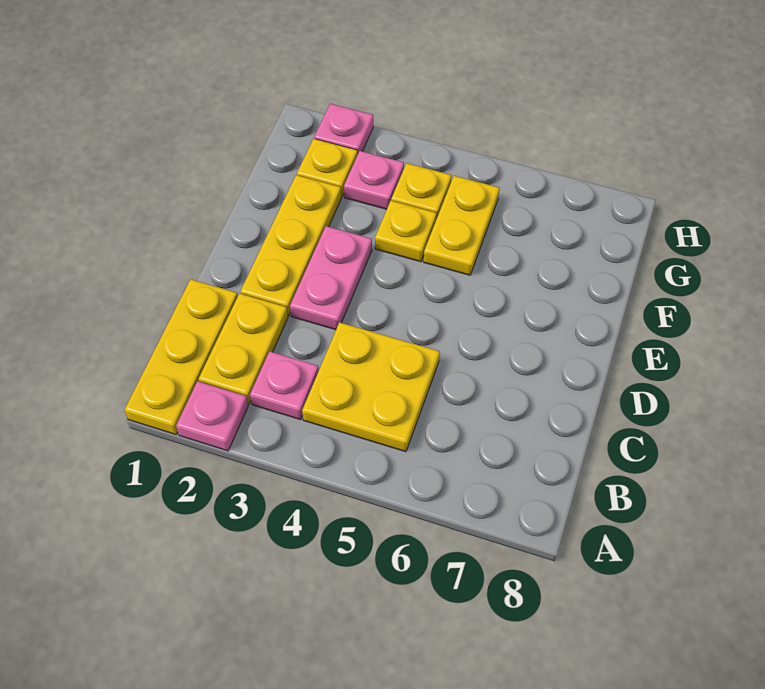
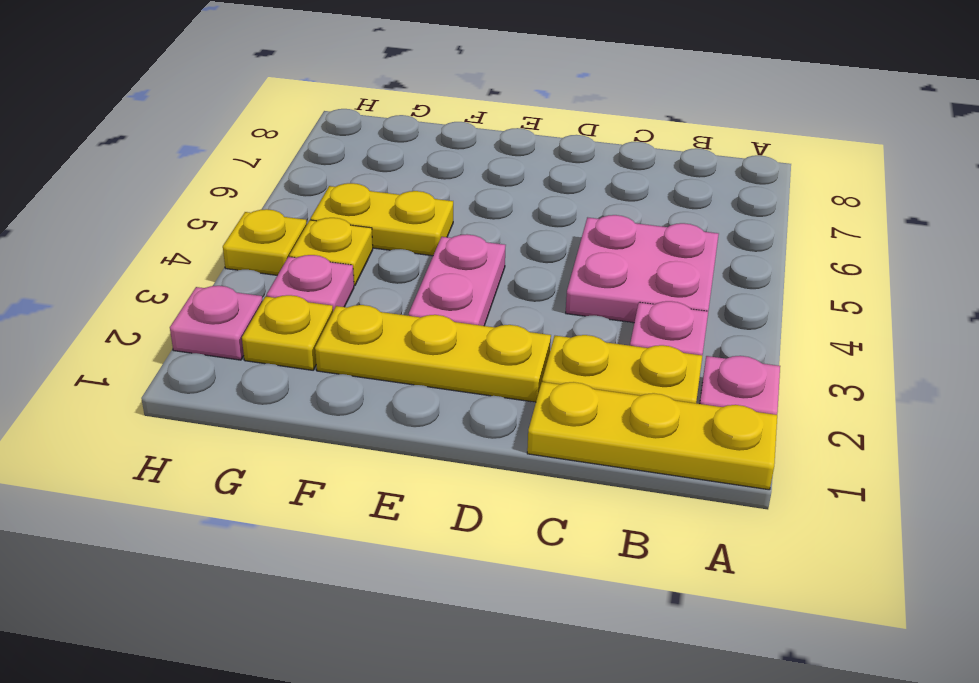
yellow 2x2 plate [302,322,440,452] -> pink 2x2 plate [566,215,719,323]
pink 1x2 plate [290,226,372,330] -> pink 1x2 plate turned to [409,234,506,326]
yellow 1x1 plate [375,201,437,262] -> yellow 1x1 plate moved to [223,209,307,275]

